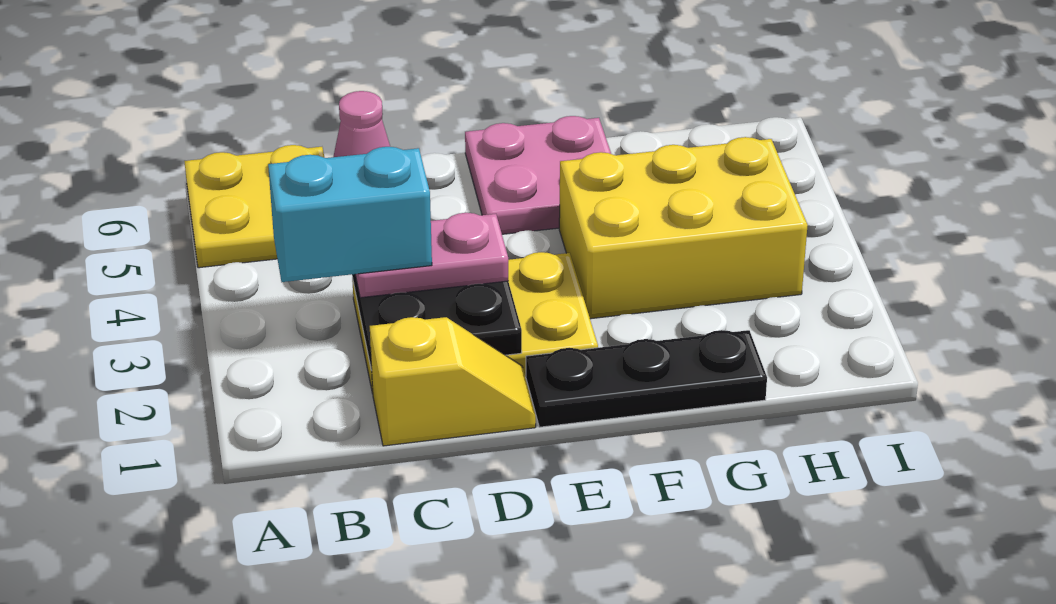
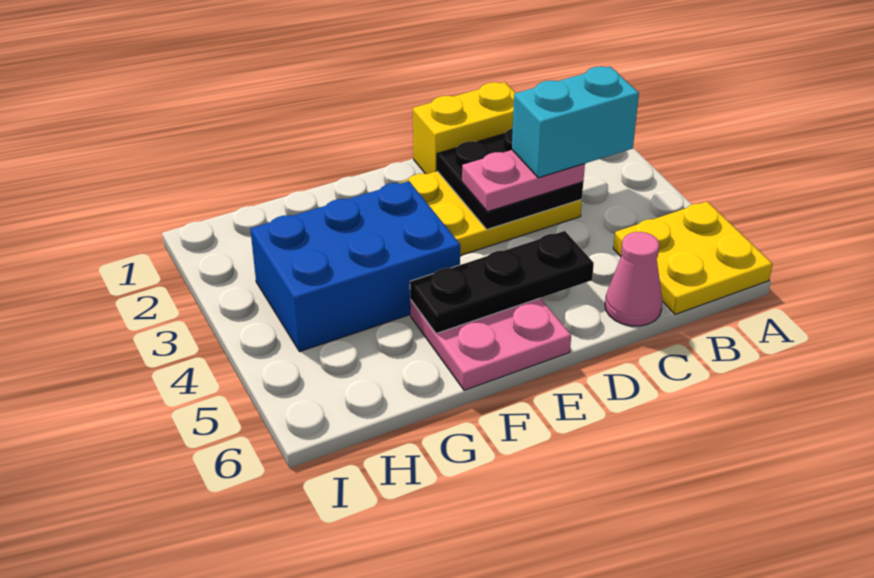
yellow 1x2 slope [370,317,536,446] -> yellow 1x2 brick [413,82,515,174]
black 1x3 plate [526,330,767,427] -> black 1x3 plate moved to [410,231,594,334]
yellow 2x3 brick [559,137,808,319] -> blue 2x3 brick [250,181,460,352]

